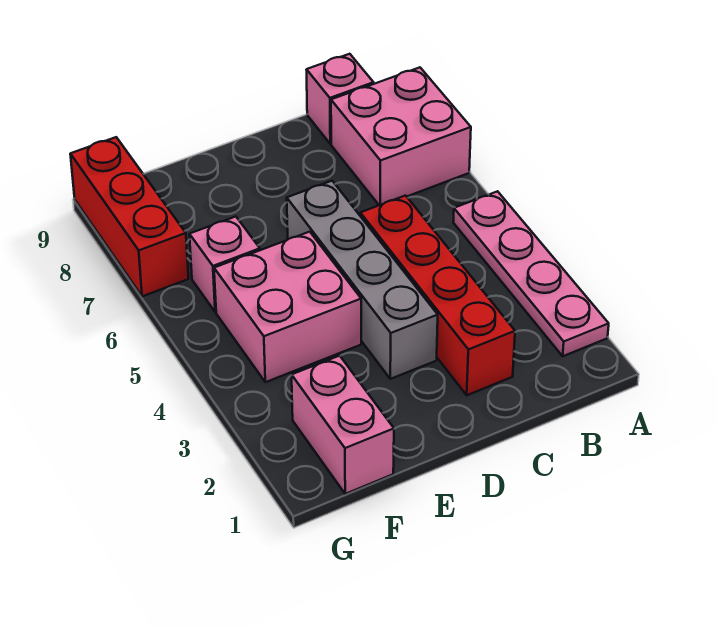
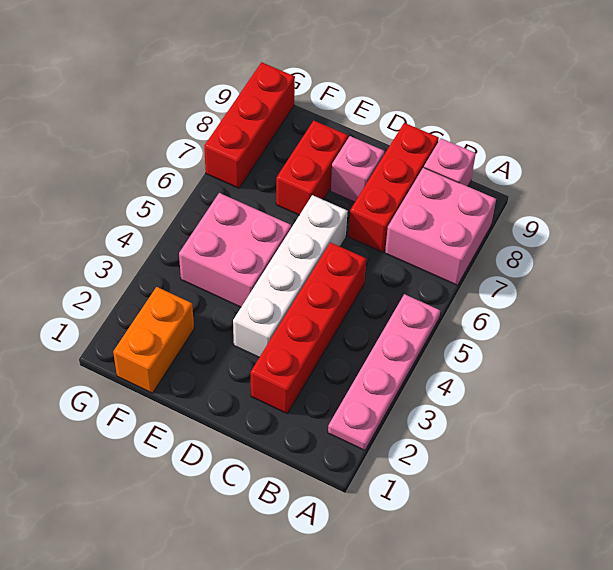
none -> red 1x3 brick [348,123,439,252]
grey 1x4 brick [287,181,438,379] -> white 1x4 brick [233,195,348,357]
none -> red 1x2 brick [276,121,348,215]
pink 1x2 brick [292,356,394,494] -> orange 1x2 brick [113,287,194,393]
pink 1x1 brick [189,217,260,312] -> pink 1x1 brick moved to [331,136,384,202]

